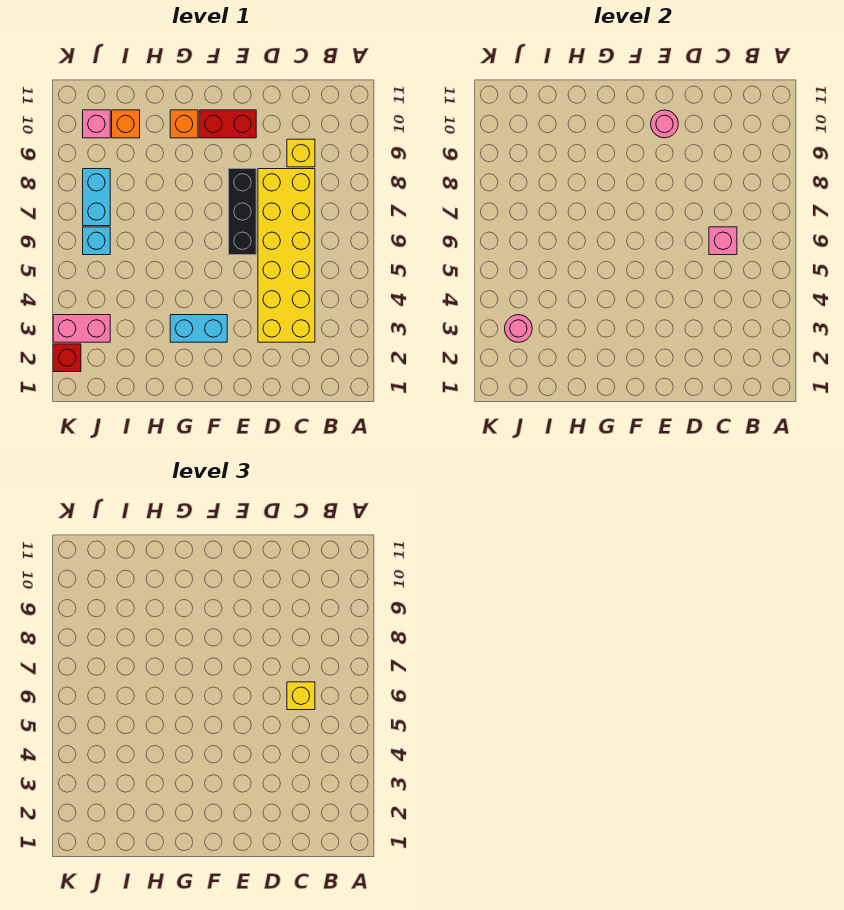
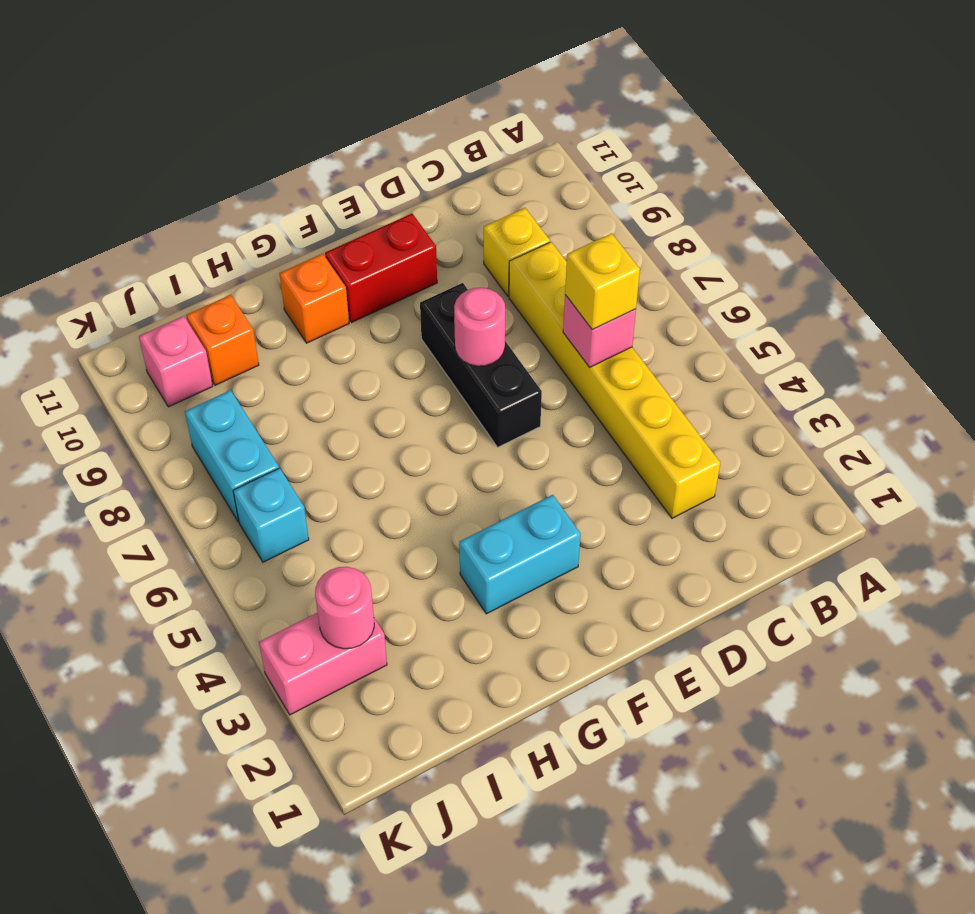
yellow 2x6 brick [258,169,315,342] -> yellow 1x6 brick [509,242,720,518]
pink 1x1 round brick [651,110,678,138] -> pink 1x1 round brick moved to [454,288,505,366]
red 1x1 brick [53,344,81,372] -> none

